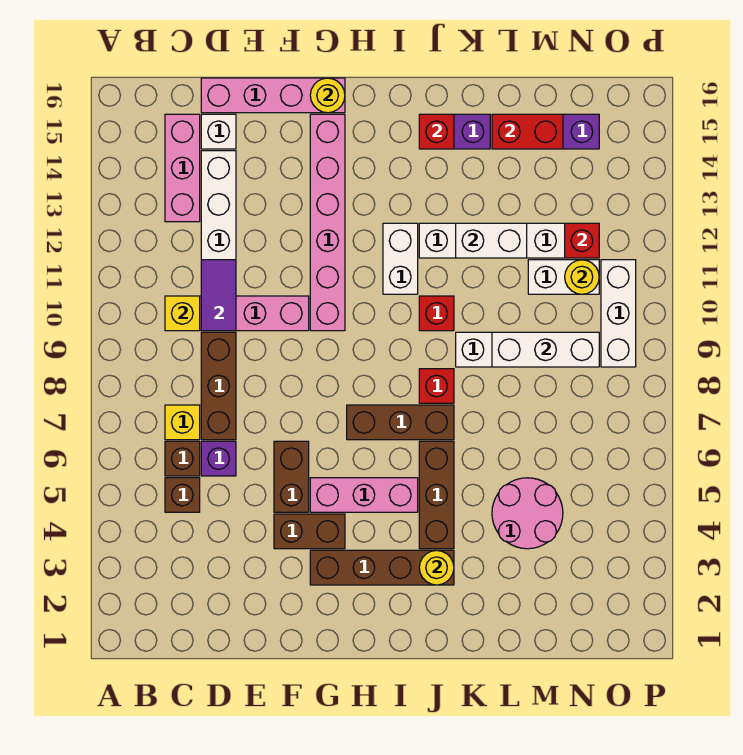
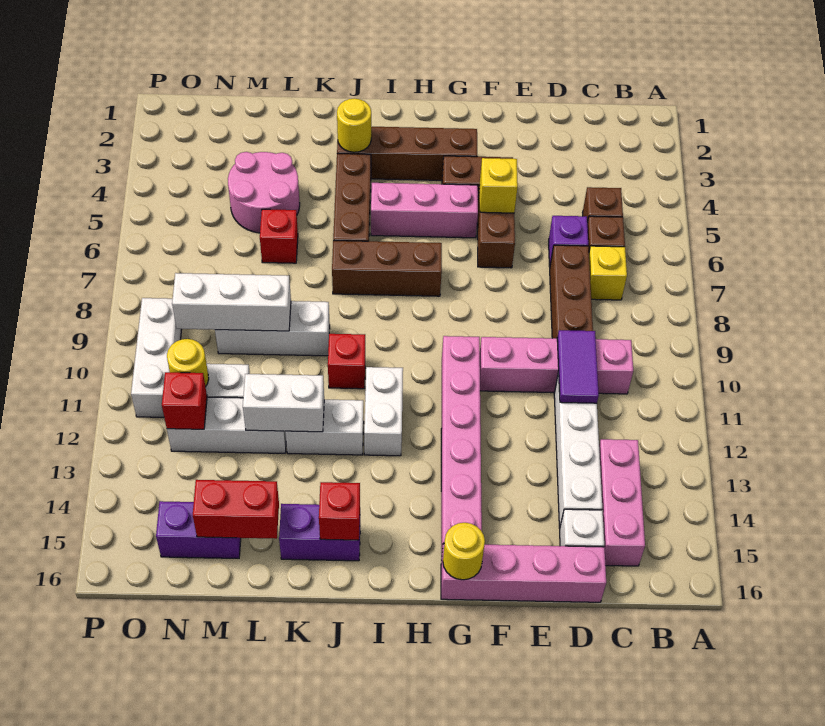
yellow 1x1 brick [165,296,200,331] -> yellow 1x1 brick moved to [480,158,518,213]
red 1x1 brick [419,369,454,403] -> red 1x1 brick moved to [260,209,298,263]

